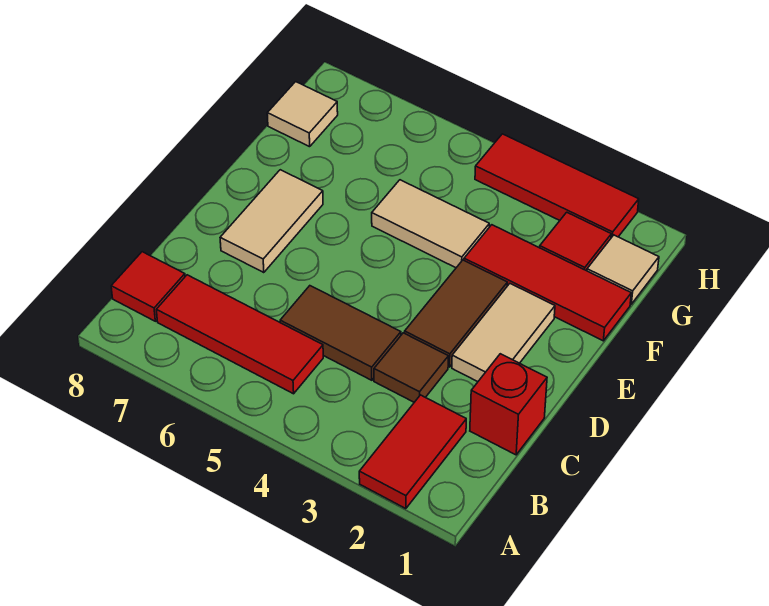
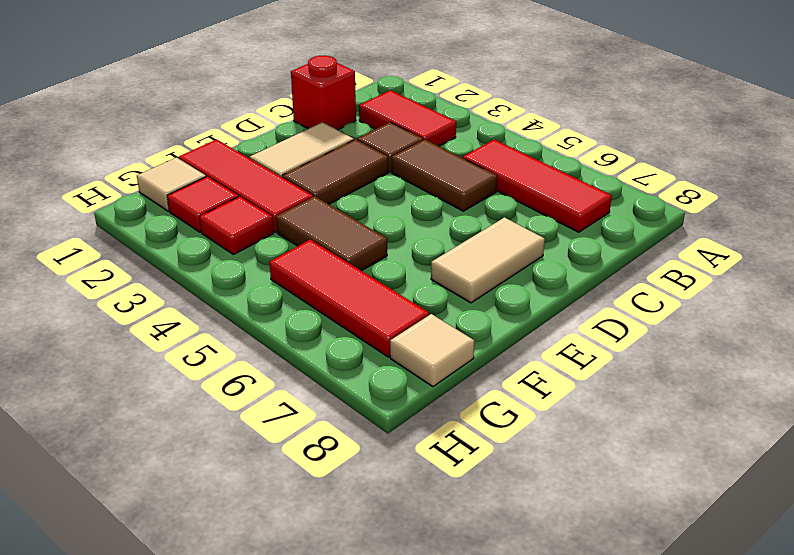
red 1x2 tile [359,395,466,509] -> red 1x2 tile turned to [359,90,456,146]
red 1x1 tile [111,252,185,321] -> red 1x1 tile moved to [200,197,274,254]
tan 1x2 tile [372,180,489,268] -> brown 1x2 tile [276,196,387,271]
red 1x3 tile [475,134,639,238] -> red 1x3 tile moved to [269,240,429,357]

